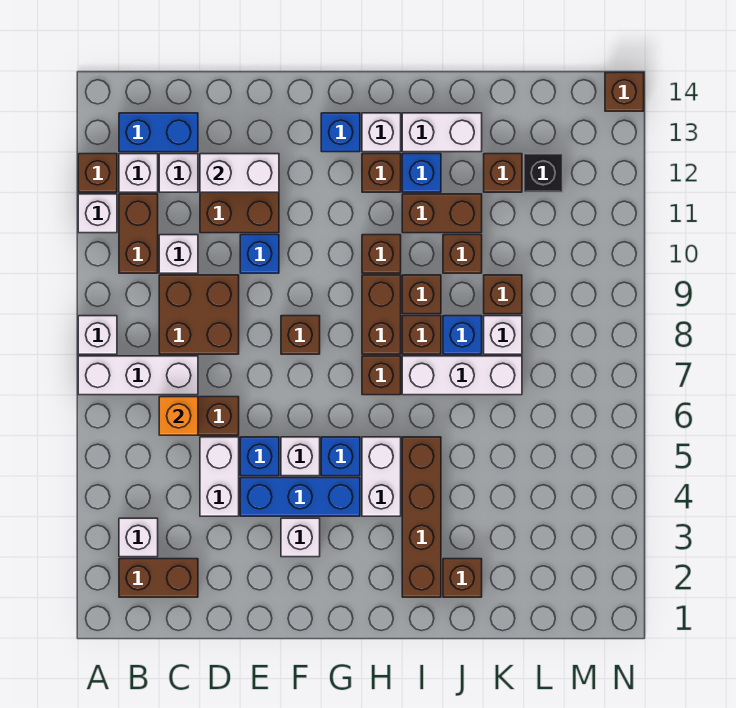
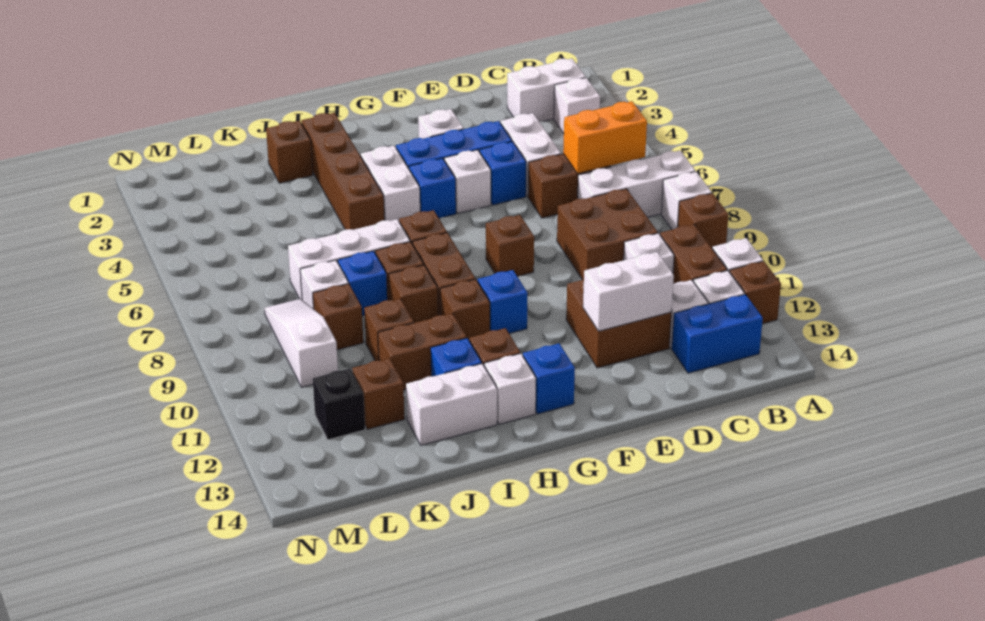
brown 1x2 brick [119,559,198,597] -> white 1x2 brick [507,59,586,122]
orange 1x1 brick [159,397,198,435] -> orange 1x2 brick [563,101,647,174]
blue 1x1 brick [240,235,279,273] -> blue 1x1 brick moved to [478,270,528,333]
none -> white 1x3 slope [264,299,338,387]
brown 1x1 brick [605,73,644,111] -> brown 1x1 brick moved to [678,193,729,248]

